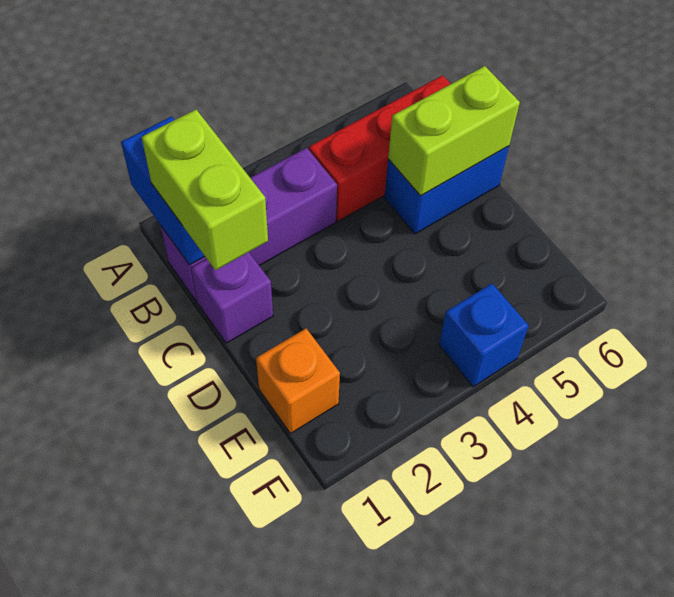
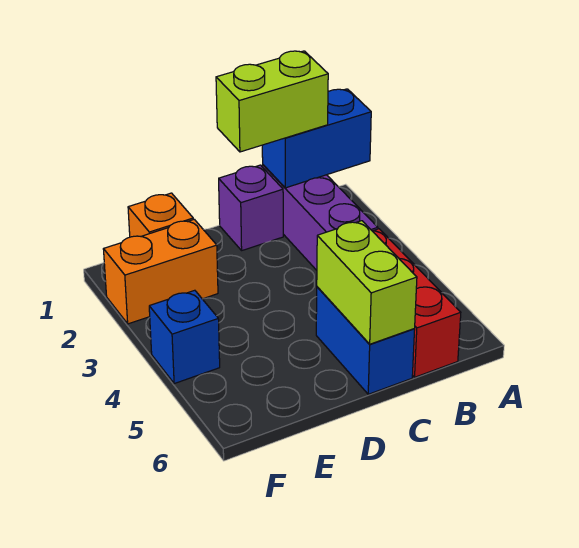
none -> orange 1x2 brick [103,219,218,324]

